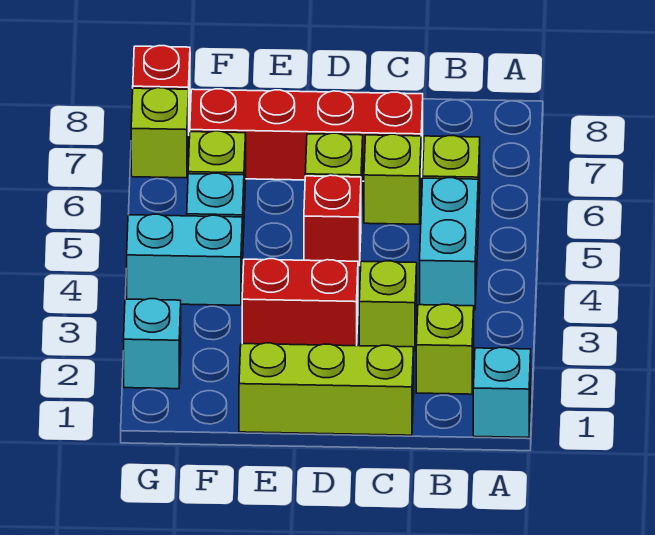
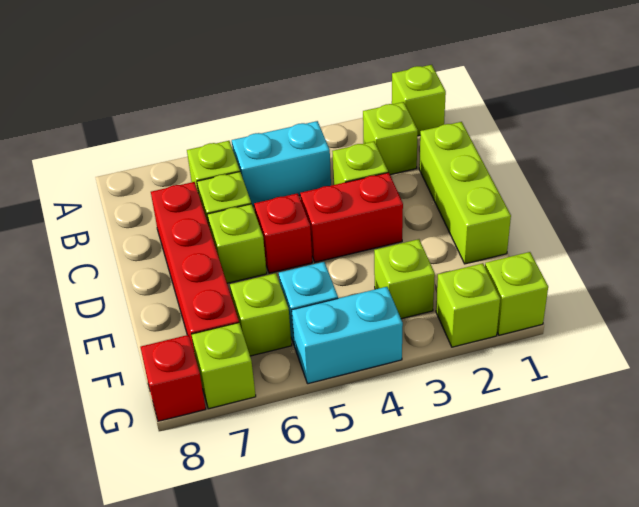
cyan 1x1 brick [473,347,531,438] -> lime 1x1 brick [392,65,446,136]
red 1x2 brick [242,259,358,346] -> red 1x2 brick turned to [300,173,403,262]
none -> lime 1x1 brick [374,239,435,319]
cyan 1x2 brick [127,214,242,305] -> cyan 1x2 brick turned to [292,287,403,384]
none -> lime 1x1 brick [485,252,548,335]
cyan 1x1 brick [124,299,181,389] -> lime 1x1 brick [436,263,500,347]

